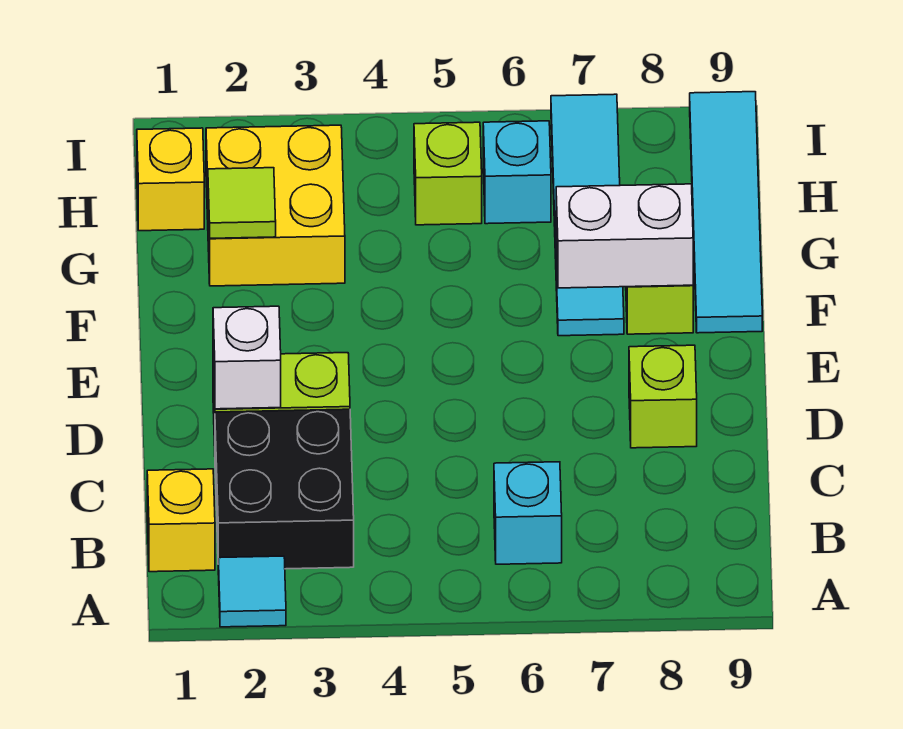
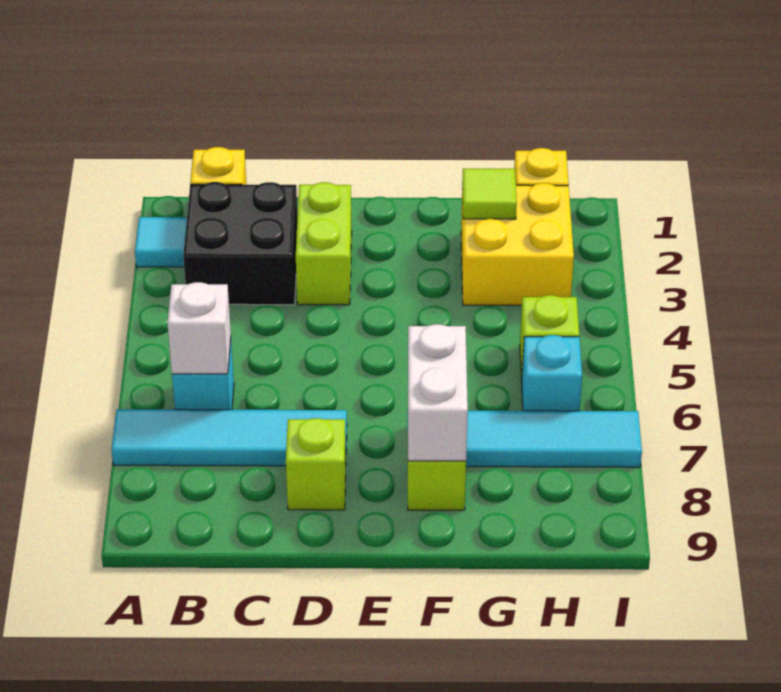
white 1x1 brick [213,306,281,409] -> white 1x1 brick moved to [167,282,231,374]
cyan 1x4 tile [690,92,762,333] -> cyan 1x4 tile moved to [112,409,347,466]

